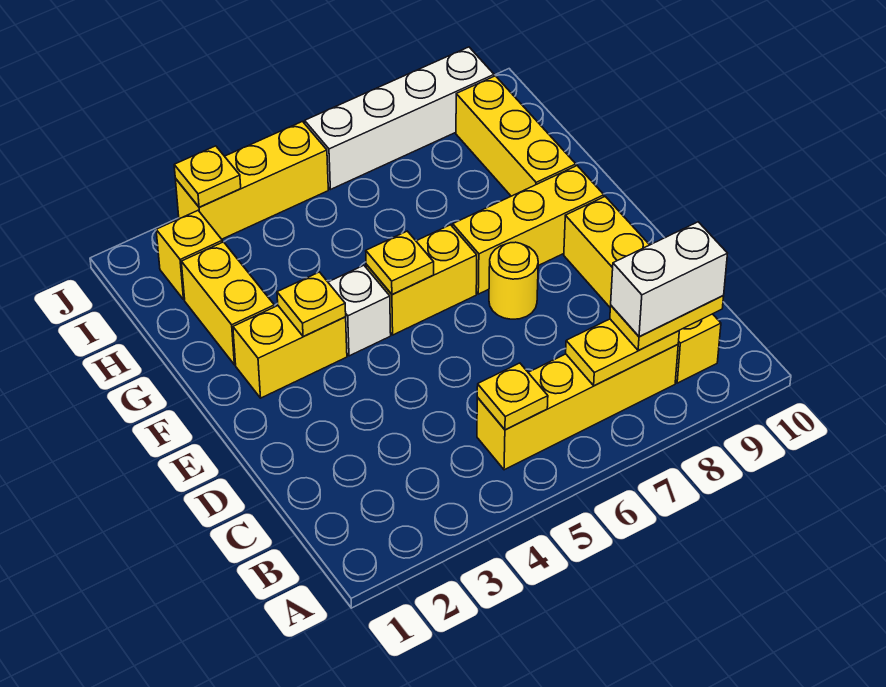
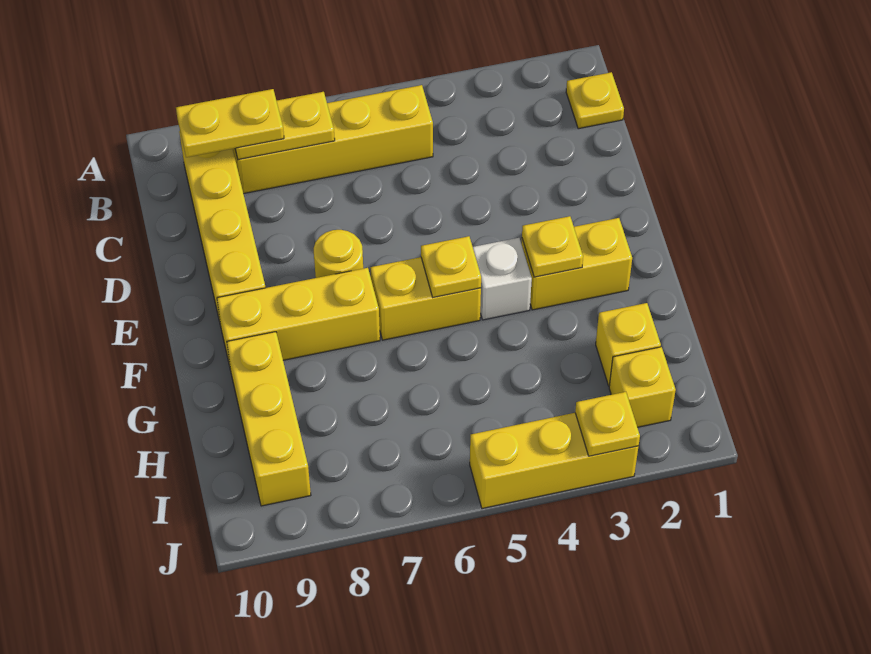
yellow 1x1 plate [477,363,548,430] -> yellow 1x1 plate moved to [566,72,624,129]
white 1x2 brick [611,222,728,337] -> none
yellow 1x2 brick [181,242,274,365] -> yellow 1x1 brick [596,303,661,386]
white 1x4 brick [305,47,494,190] -> none

